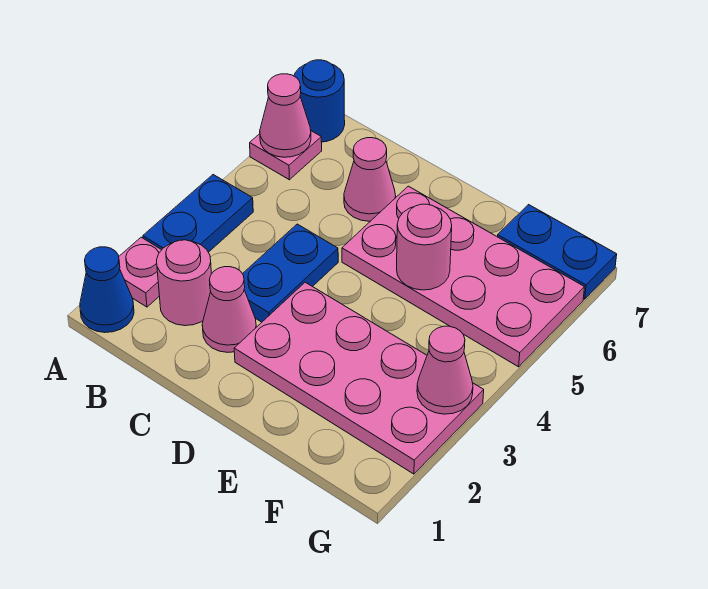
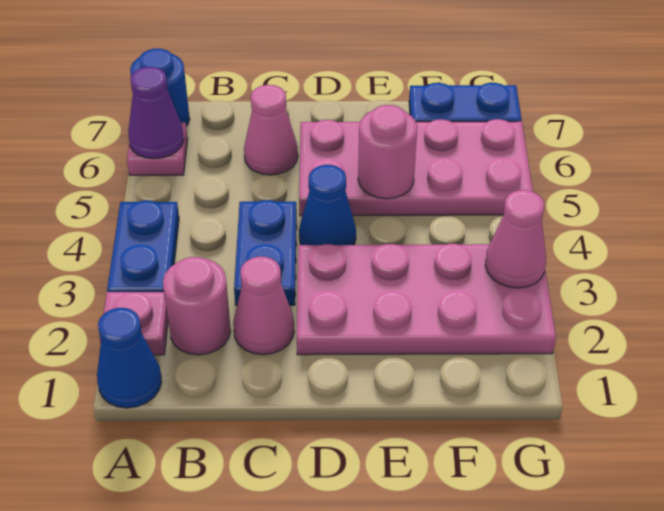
pink 1x1 cone [260,74,311,157] -> purple 1x1 cone [128,67,184,159]
none -> blue 1x1 cone [299,165,356,245]

